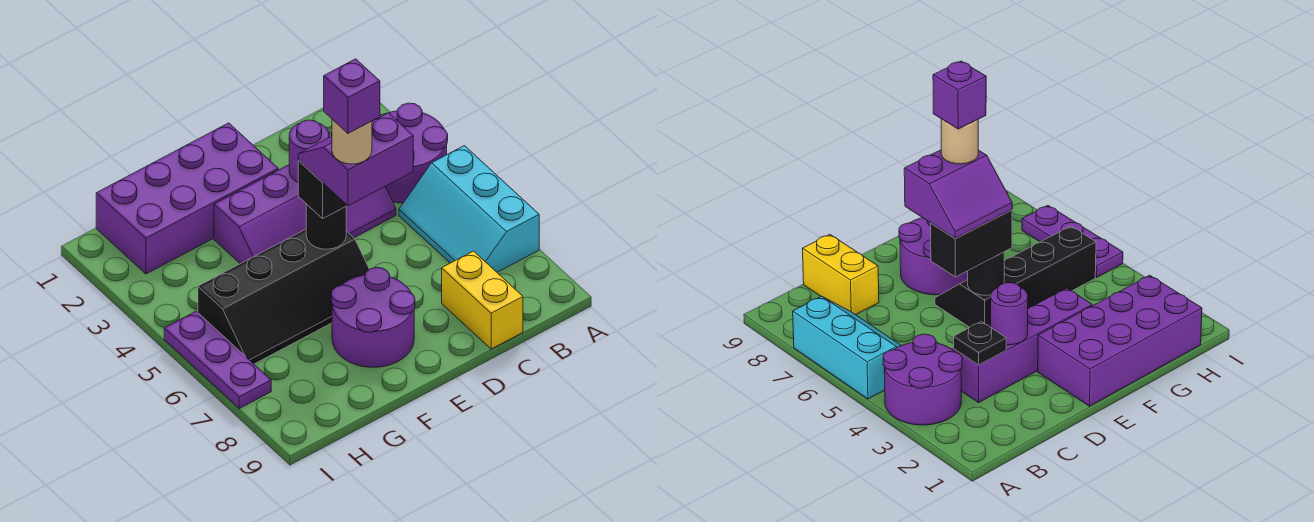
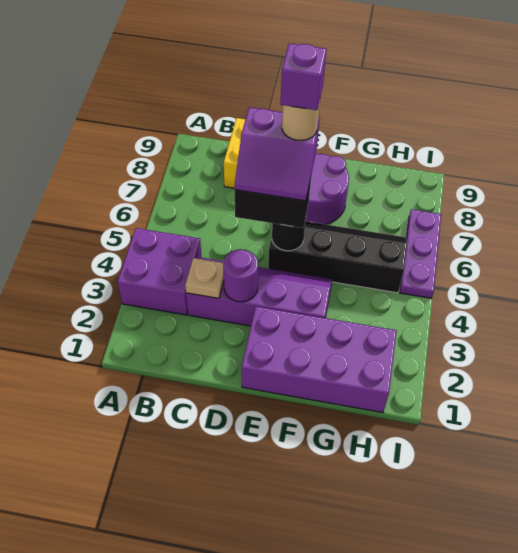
purple 2x2 round brick [385,103,448,203] -> purple 2x2 brick [118,228,202,315]
cyan 2x3 slope [399,146,539,272] -> none
black 1x1 plate [954,322,1006,365] -> tan 1x1 plate [185,258,224,298]

